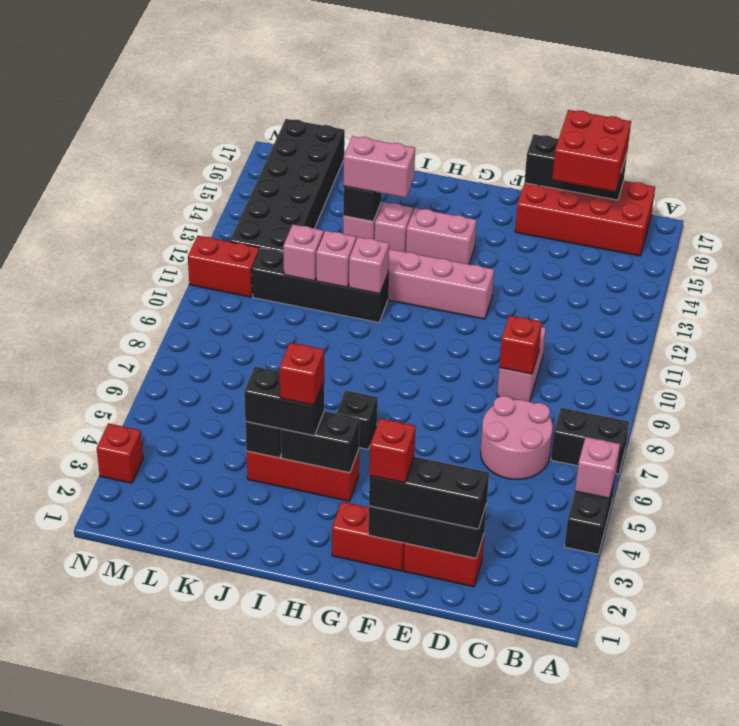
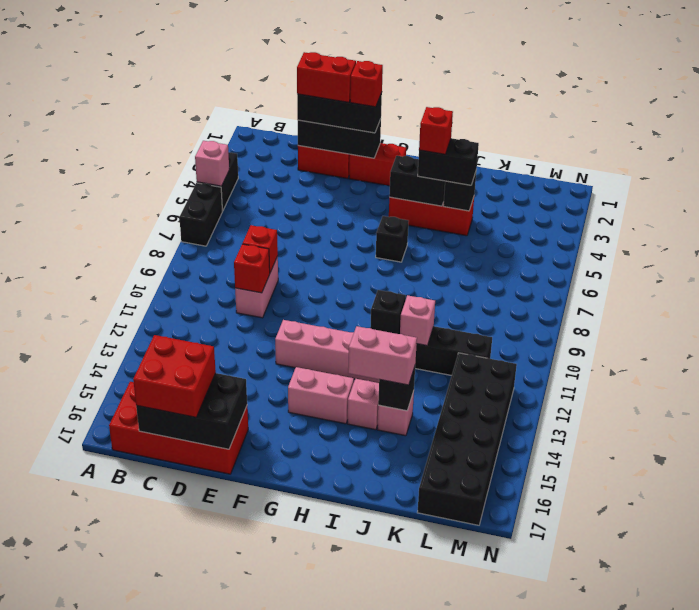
black 1x2 brick [551,408,629,474] -> black 1x2 brick turned to [179,183,223,246]
pink 2x2 round brick [481,396,553,480] -> none
black 1x3 brick [524,134,627,200] -> black 2x3 brick [136,373,247,449]
pink 1x1 brick [349,237,389,294] -> black 1x1 brick [370,290,406,334]
pink 1x1 brick [283,224,324,281] -> none
red 1x2 brick [188,236,260,297] -> red 1x2 brick moved to [297,52,356,102]
red 1x1 brick [97,423,143,483] -> red 1x1 brick moved to [234,244,270,293]

